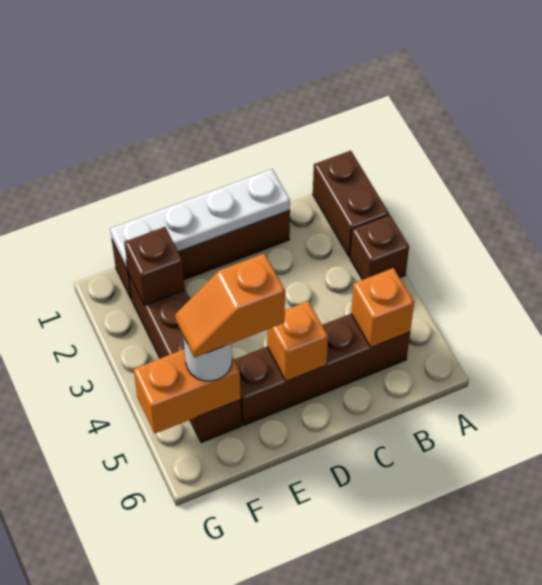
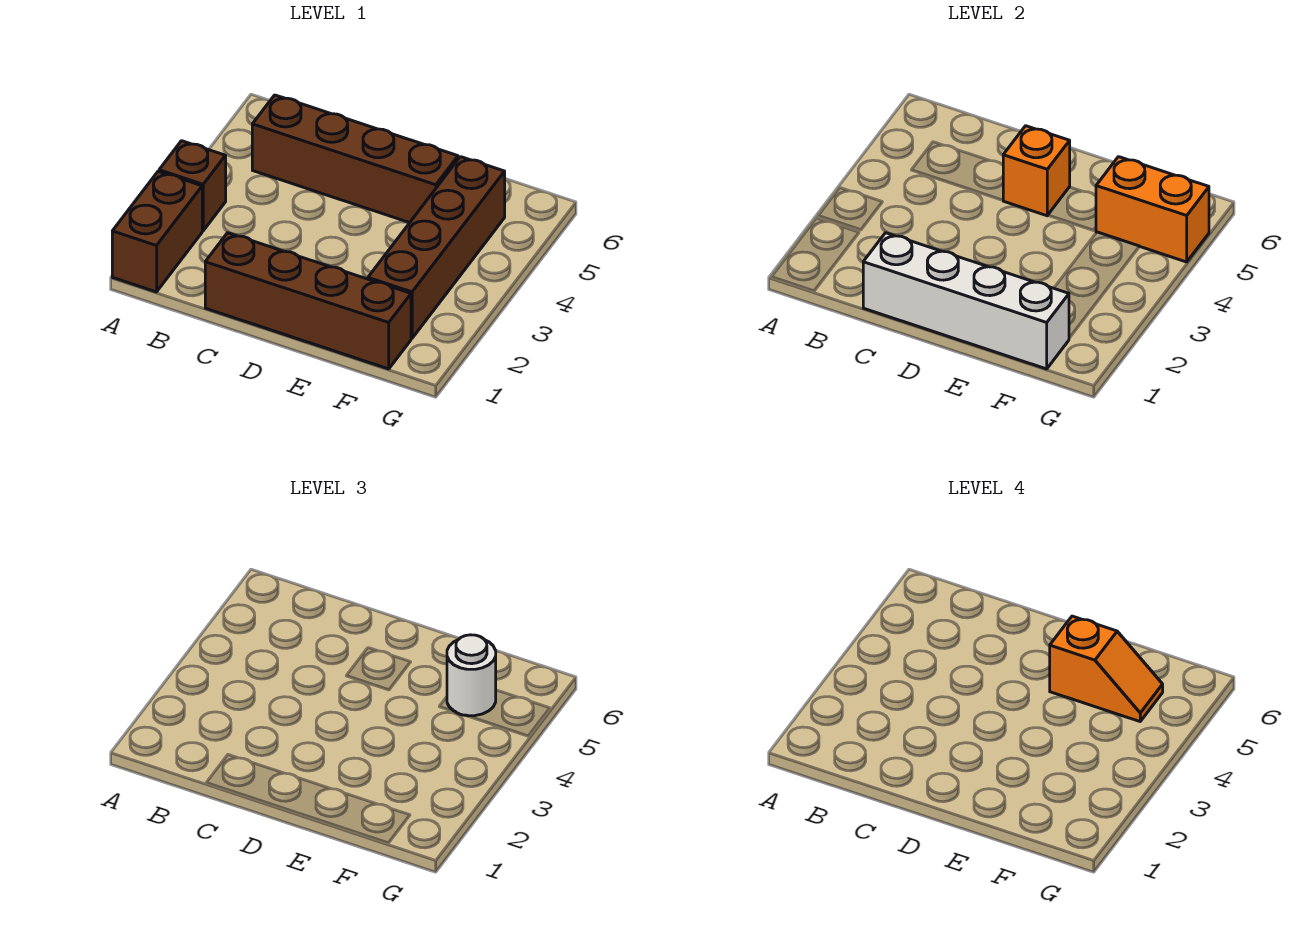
orange 1x1 brick [351,268,414,347] -> none
white 1x4 plate [110,169,290,271] -> white 1x4 brick [863,233,1069,369]
brown 1x1 brick [124,227,185,305] -> none

